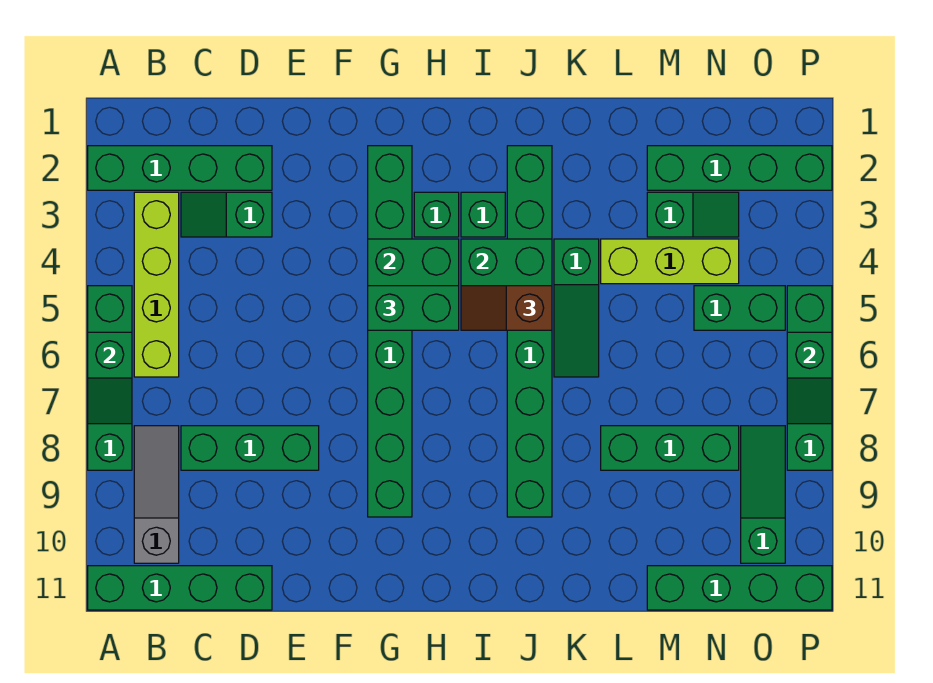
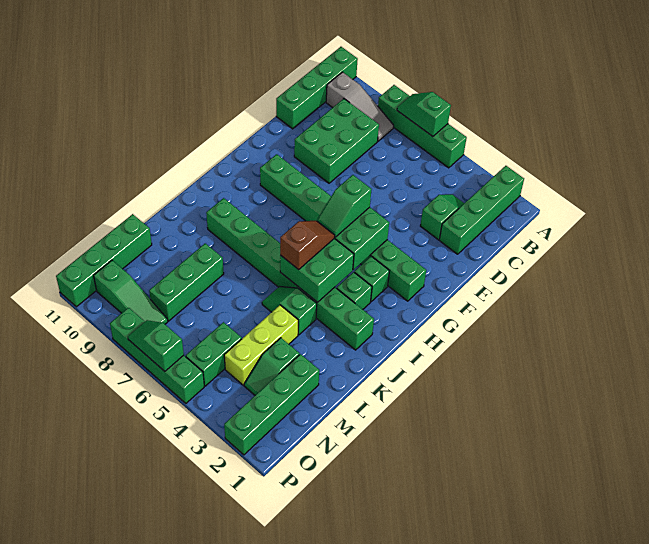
lime 1x4 brick [134,192,179,377] -> none
green 1x3 brick [181,426,319,470] -> green 2x3 brick [294,99,379,183]
green 1x2 brick [368,286,459,330] -> green 1x2 slope [317,175,372,237]
green 1x3 slope [554,239,599,377] -> green 1x2 slope [262,286,317,335]

